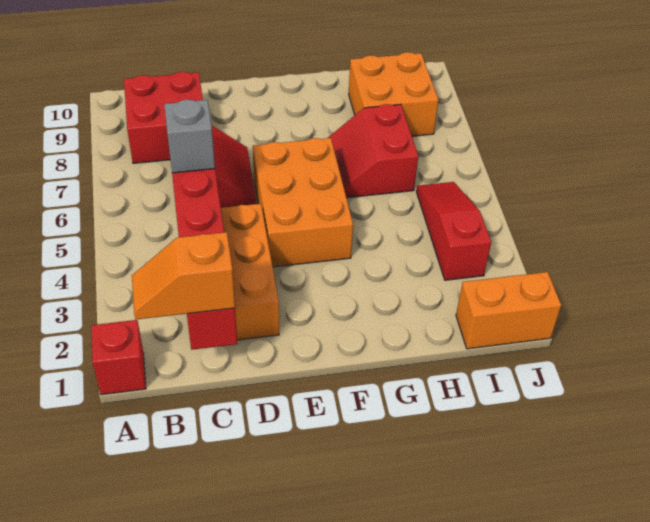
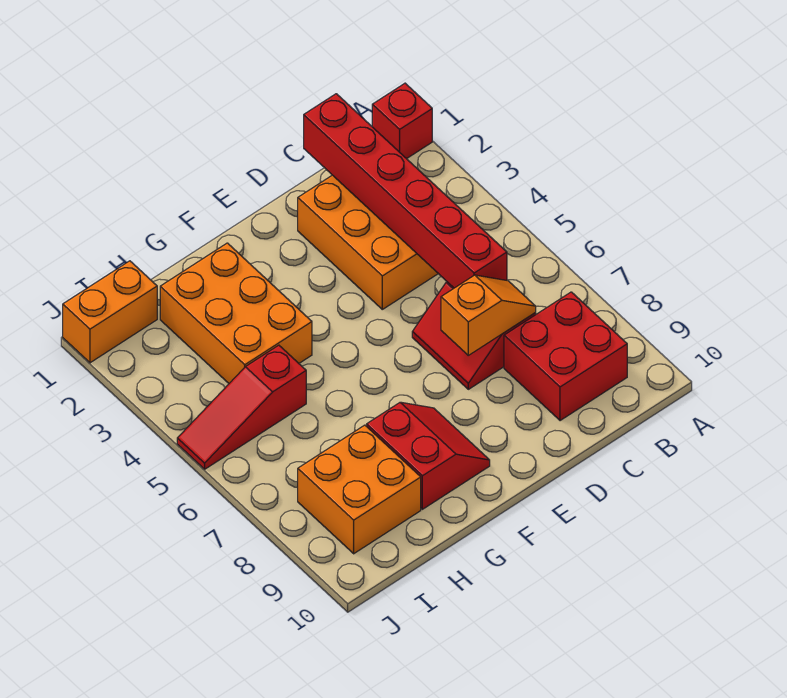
orange 1x2 slope [132,232,235,320] -> orange 1x2 slope moved to [441,275,536,355]
grey 1x1 brick [164,99,215,173] -> none
orange 2x3 brick [253,138,353,267] -> orange 2x3 brick moved to [160,243,312,383]
red 2x2 slope [328,104,418,198] -> red 2x2 slope moved to [367,402,490,509]
red 1x3 slope [416,182,491,280] -> red 1x3 slope turned to [177,345,306,469]

